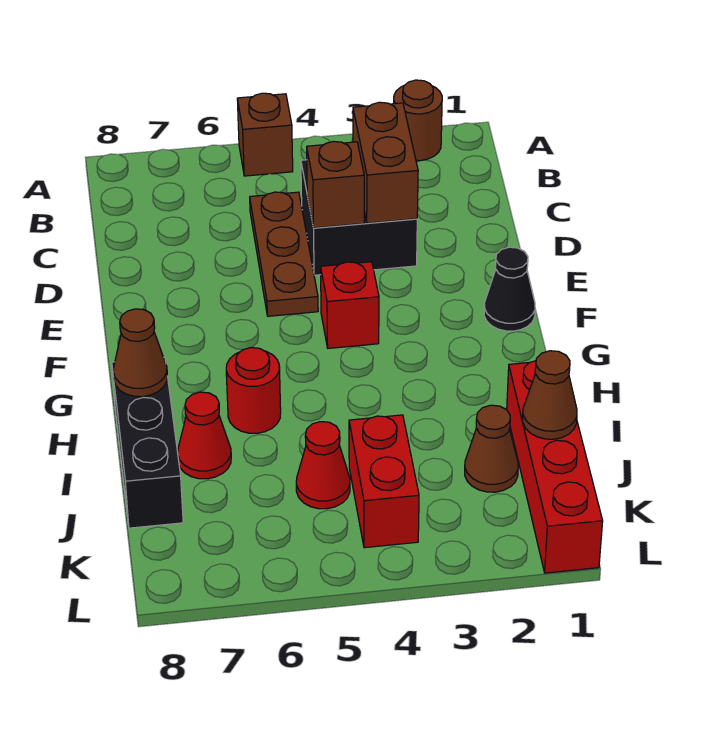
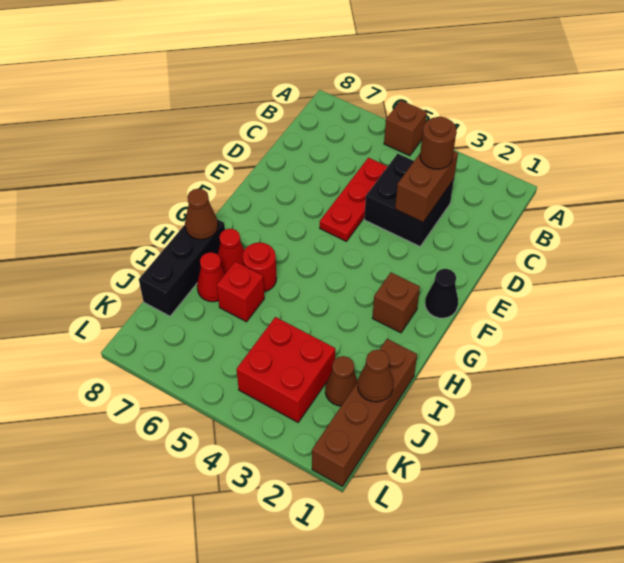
brown 1x1 round brick [394,80,442,161] -> brown 1x1 round brick moved to [420,117,456,169]
brown 1x3 plate [250,192,318,316] -> red 1x3 plate [320,158,388,241]
brown 1x1 brick [307,141,364,228] -> brown 1x1 brick moved to [372,273,420,333]
red 1x1 brick [321,262,379,348] -> red 1x1 brick moved to [217,261,264,322]
red 1x4 brick [507,361,603,573] -> brown 1x4 brick [312,339,417,487]
red 1x2 brick [349,415,419,548] -> red 2x2 brick [237,317,335,422]
red 1x1 cone [296,422,350,509] -> red 1x1 cone moved to [218,229,244,273]

